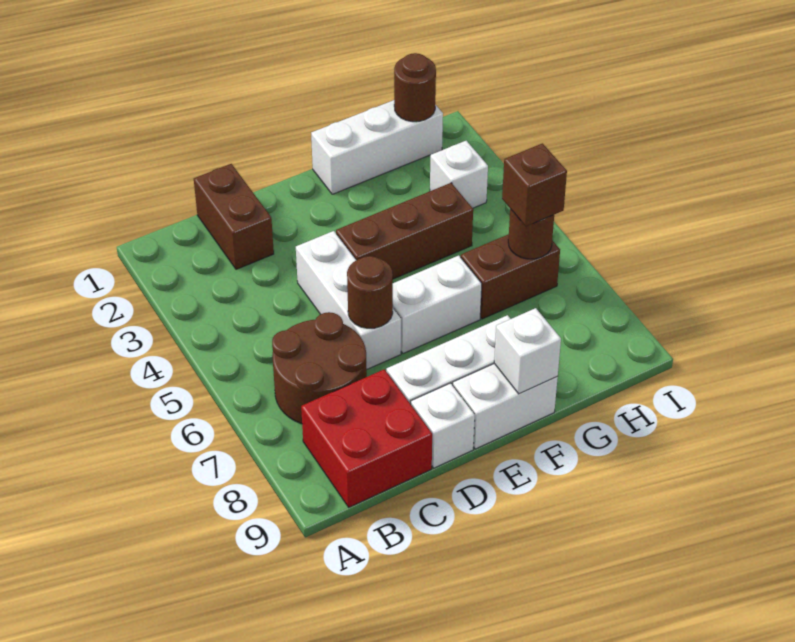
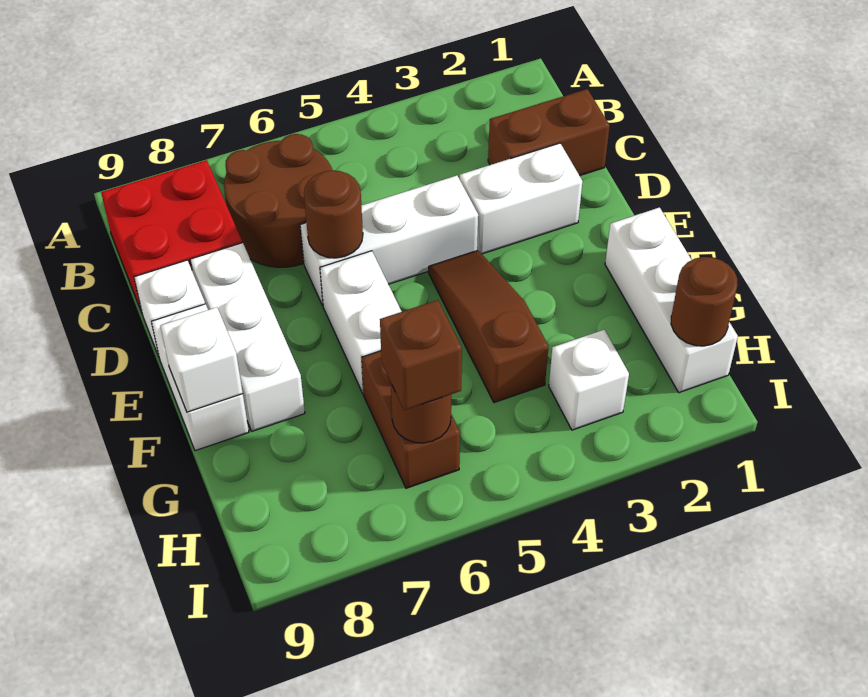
none -> white 1x2 brick [460,143,583,254]
brown 1x3 brick [336,183,473,279] -> brown 1x3 slope [429,250,549,403]

